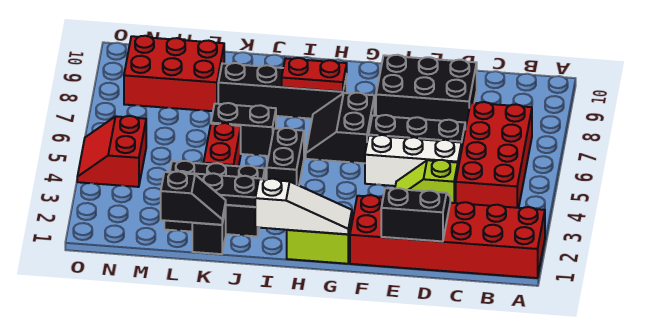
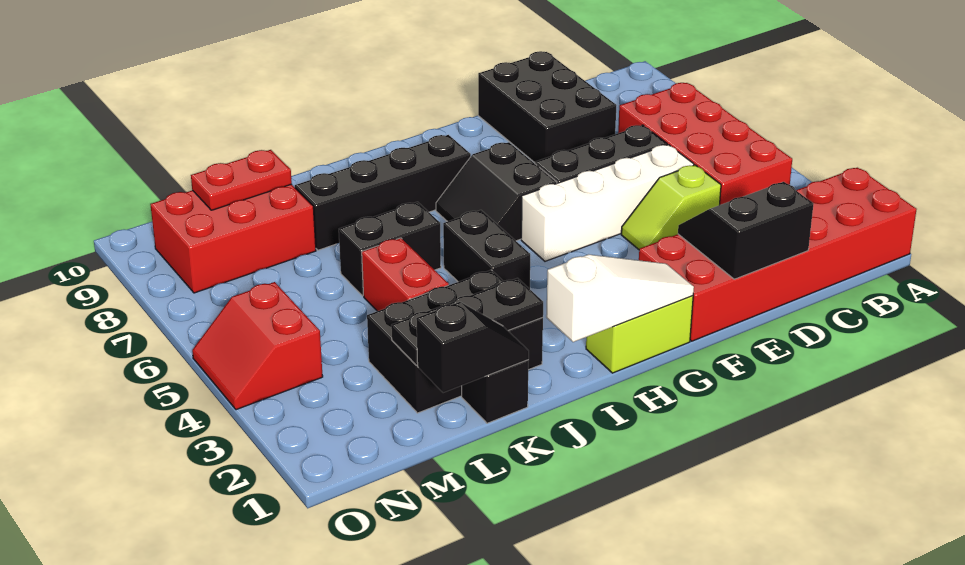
white 1x3 brick [365,135,462,186] -> white 1x4 brick [521,145,694,261]
black 2x3 brick [376,55,477,129] -> black 2x3 brick turned to [478,51,616,163]
red 1x2 plate [282,58,347,92] -> red 1x2 plate moved to [191,150,292,210]

